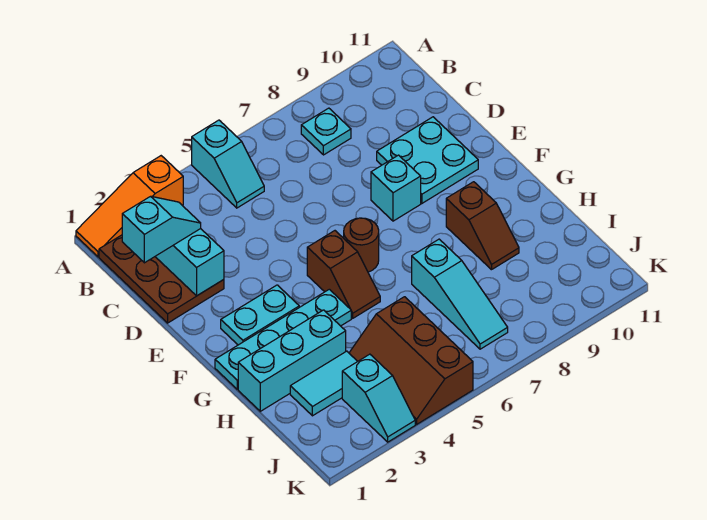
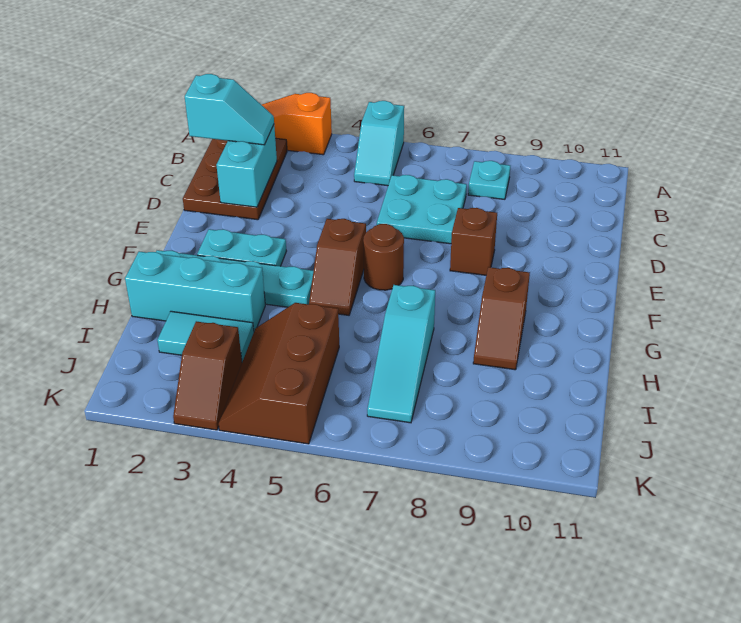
cyan 2x2 plate [377,117,478,203] -> cyan 2x2 plate moved to [377,175,467,244]
cyan 1x1 brick [371,155,421,221] -> brown 1x1 brick [450,208,497,275]
cyan 1x2 slope [342,354,415,442] -> brown 1x2 slope [173,321,242,430]

